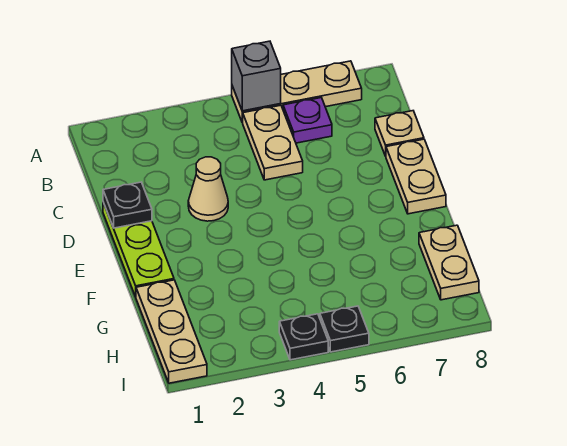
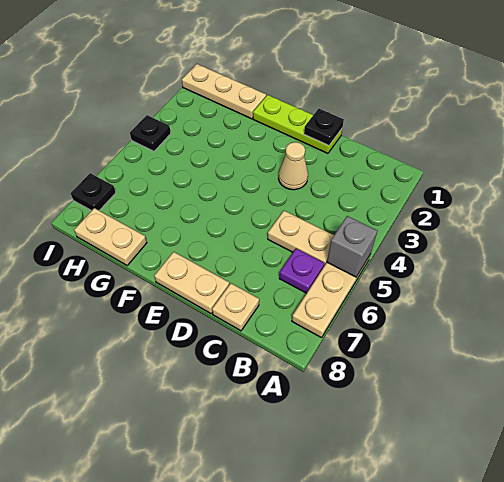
black 1x1 plate [320,306,369,352] -> black 1x1 plate moved to [71,173,116,211]

